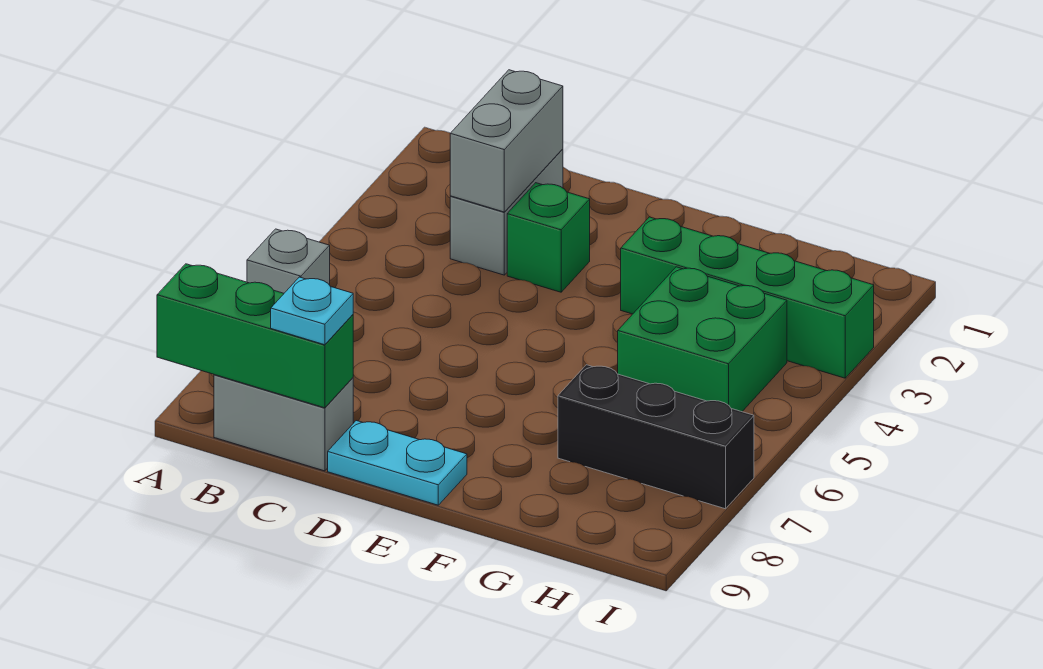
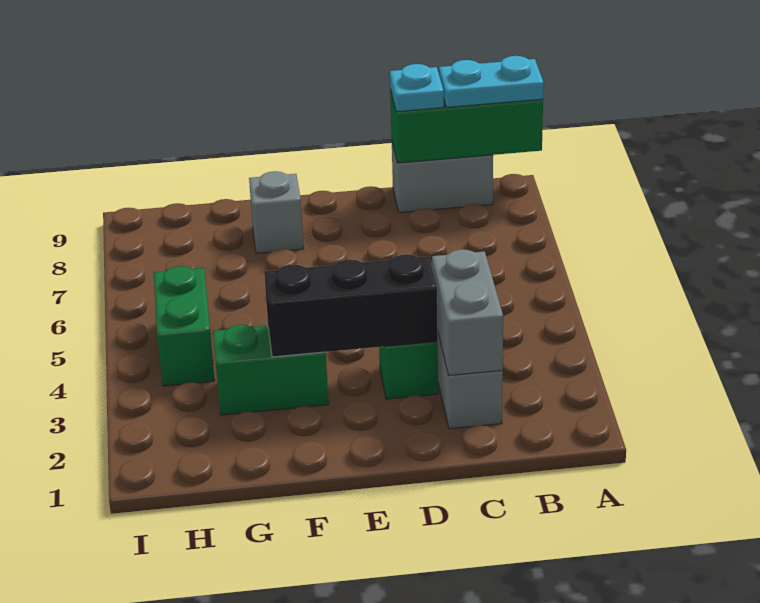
grey 1x1 brick [247,229,330,293] -> grey 1x1 brick moved to [249,171,304,253]
cyan 1x2 plate [328,421,467,505] -> cyan 1x2 plate moved to [439,56,544,107]
green 1x4 brick [621,217,874,378] -> green 1x2 brick [213,325,328,415]
green 2x2 brick [618,267,787,412] -> green 1x2 brick [154,266,215,386]
black 1x3 brick [558,365,754,509] -> black 1x3 brick moved to [264,254,438,357]

